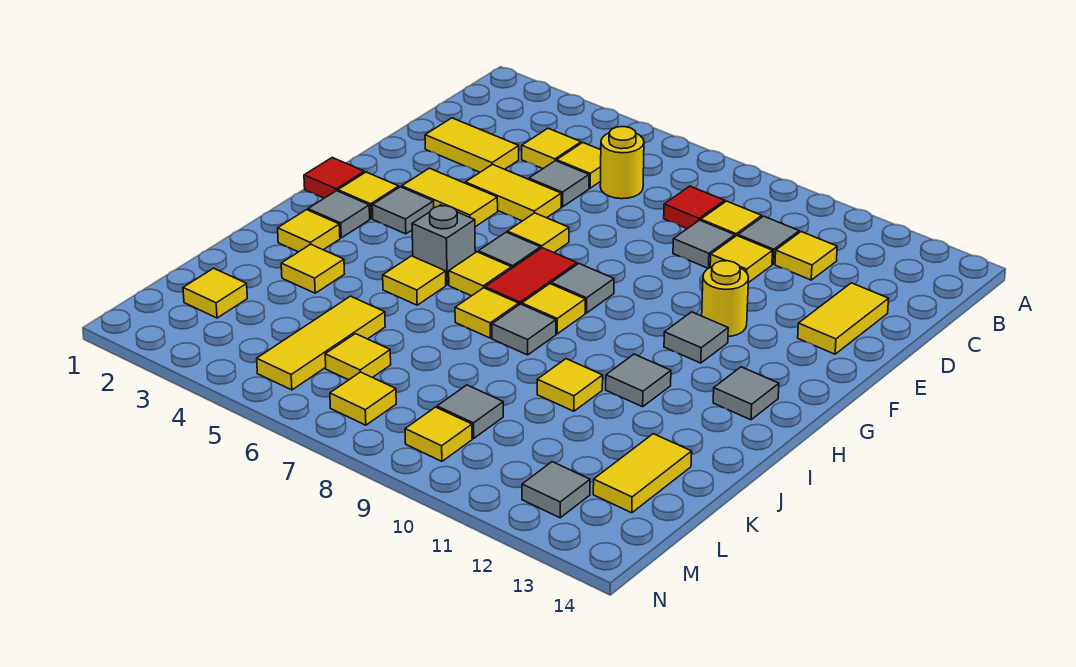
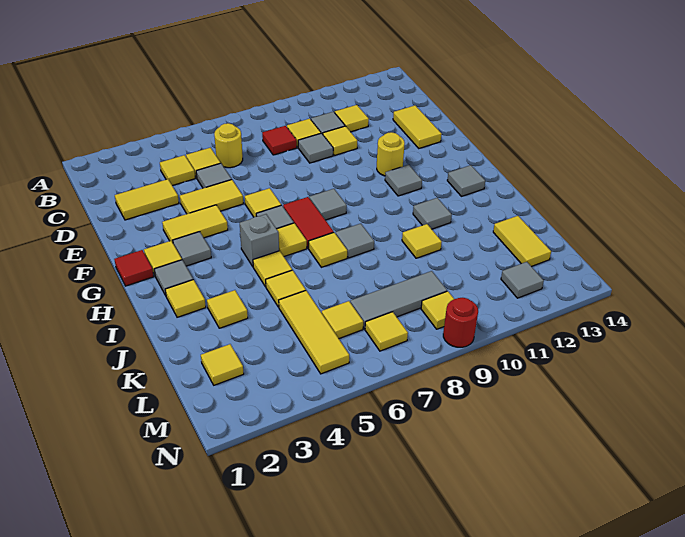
yellow 1x1 tile [522,284,585,334] -> yellow 1x1 tile moved to [266,270,306,307]
grey 1x1 tile [437,385,503,438] -> grey 1x3 tile [350,271,447,329]
none -> red 1x1 round brick [443,298,478,347]

